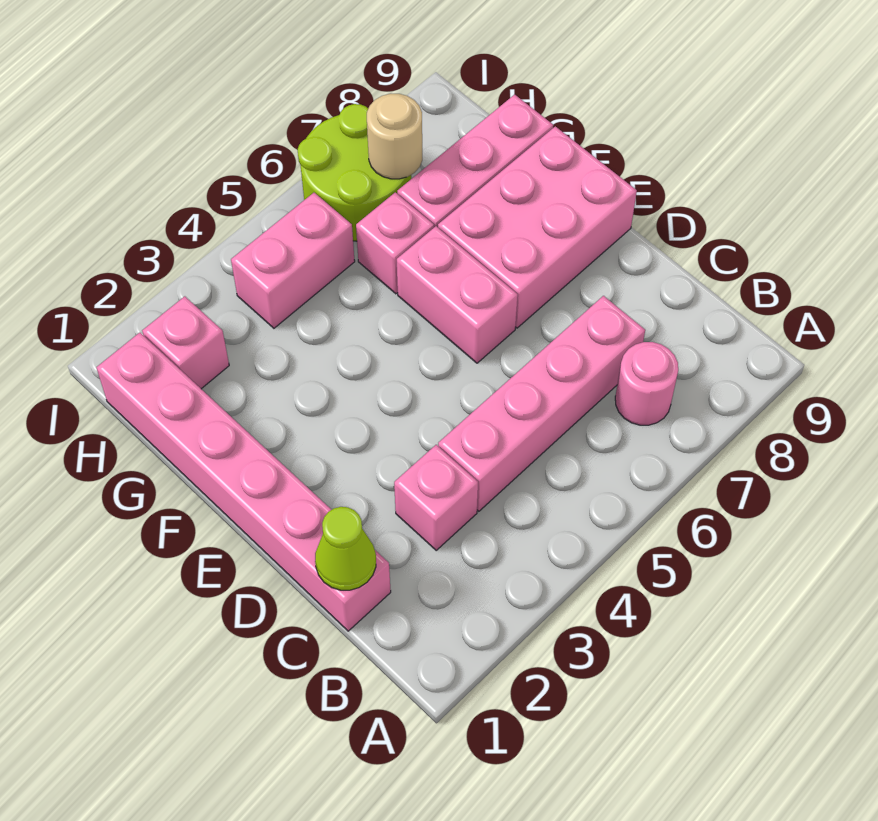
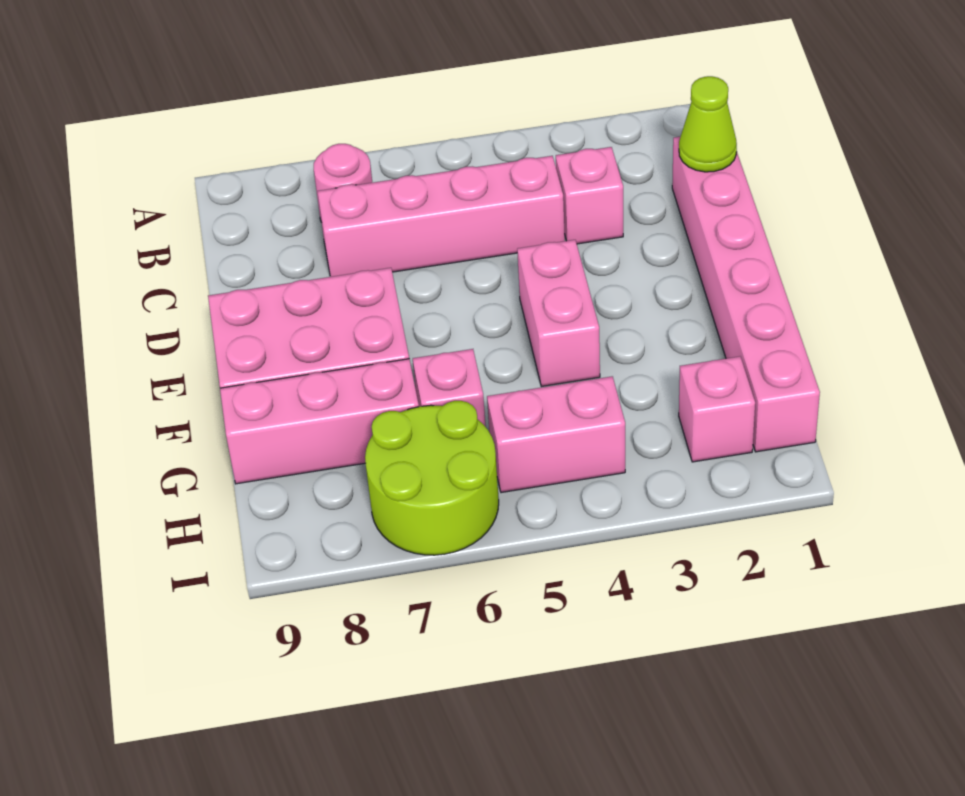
pink 1x2 brick [397,226,518,363] -> pink 1x2 brick moved to [517,240,600,387]
tan 1x1 round brick [367,94,422,179] -> none

